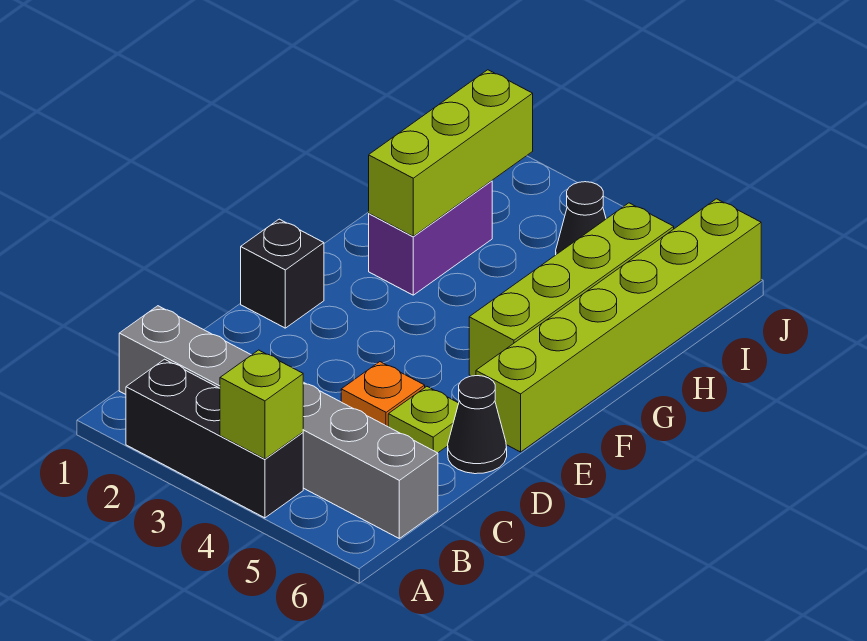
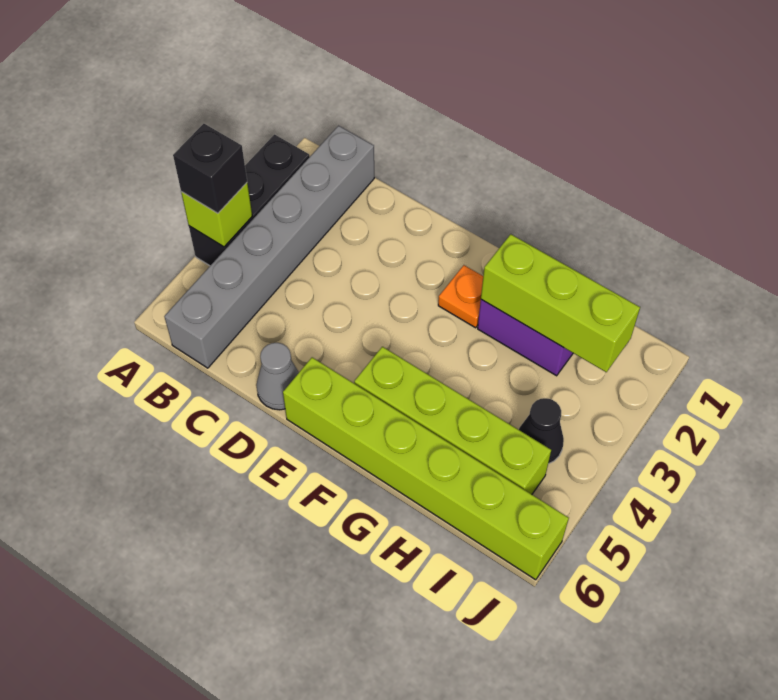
orange 1x1 plate [341,362,425,427] -> orange 1x1 plate moved to [438,265,483,328]
lime 1x1 plate [388,387,459,453] -> none
black 1x1 cone [448,376,507,474] -> grey 1x1 cone [256,343,299,410]
black 1x1 brick [241,219,324,328] -> black 1x1 brick moved to [173,124,247,213]

